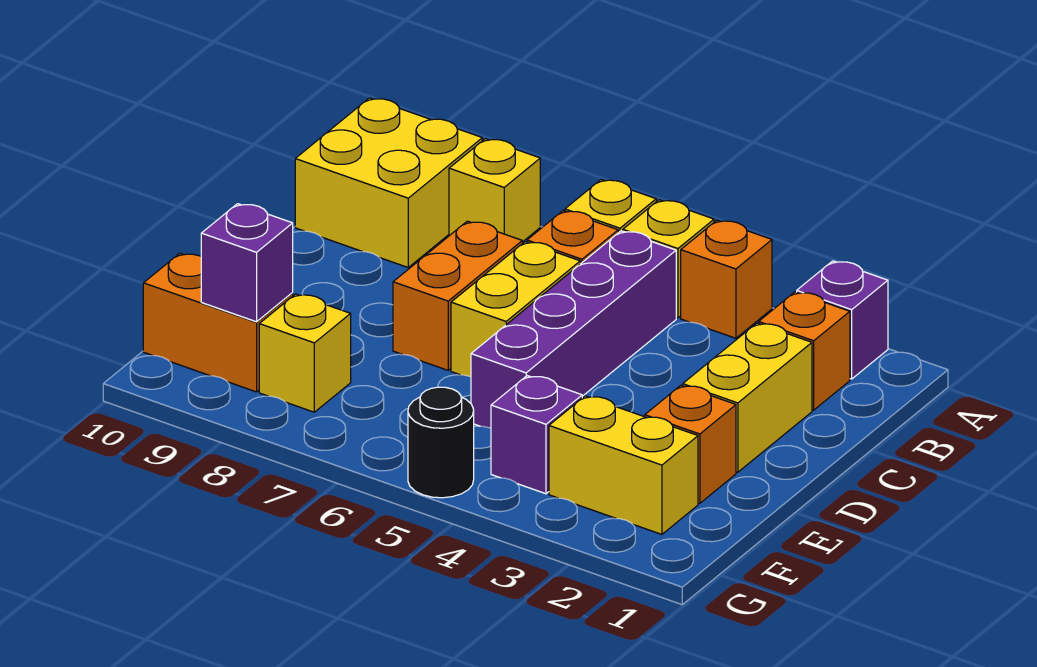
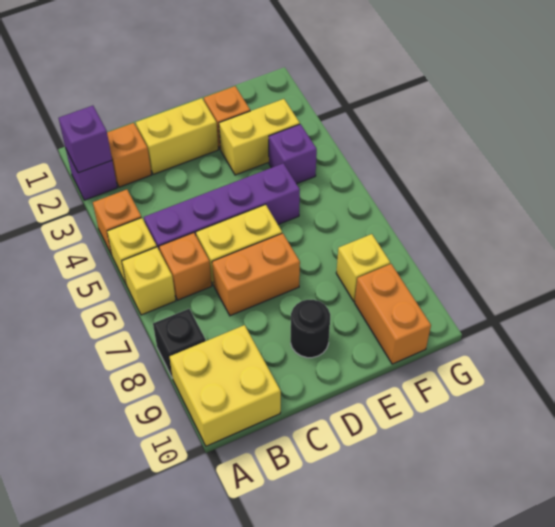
yellow 1x1 brick [449,139,540,242] -> black 1x1 brick [153,309,206,378]
yellow 1x2 brick [549,396,698,534] -> yellow 1x2 brick turned to [219,99,300,175]
purple 1x1 brick [201,204,293,322] -> purple 1x1 brick moved to [59,106,112,173]
black 1x1 round brick [408,387,474,498] -> black 1x1 round brick moved to [291,300,330,358]

